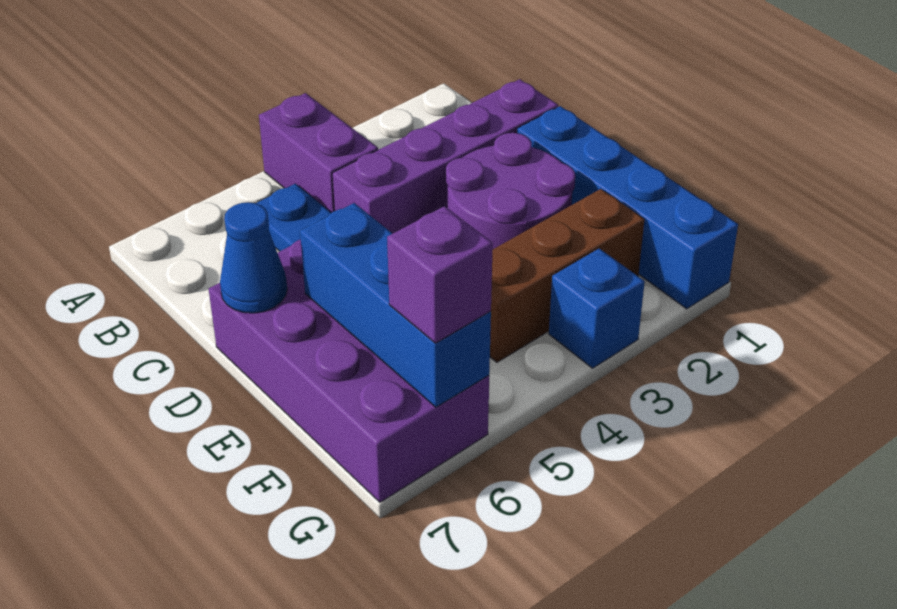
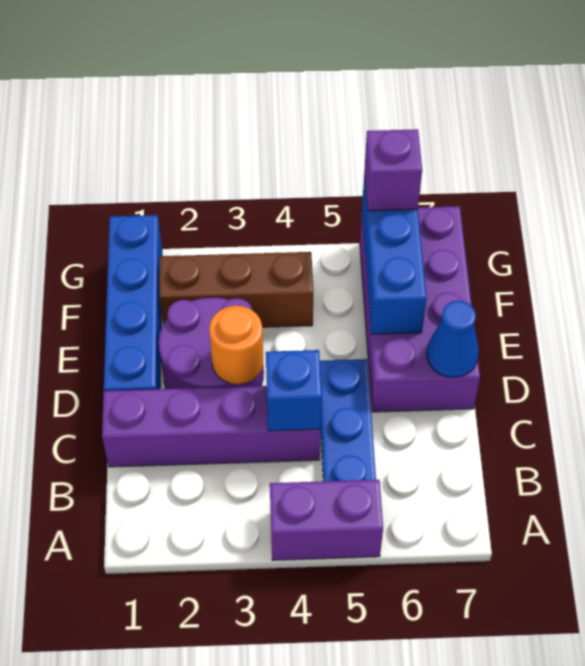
purple 1x2 brick [259,93,378,213] -> purple 1x2 brick turned to [270,480,383,560]
none -> orange 1x1 round brick [209,306,263,384]
blue 1x1 brick [549,248,645,368] -> blue 1x1 brick moved to [266,350,322,431]

